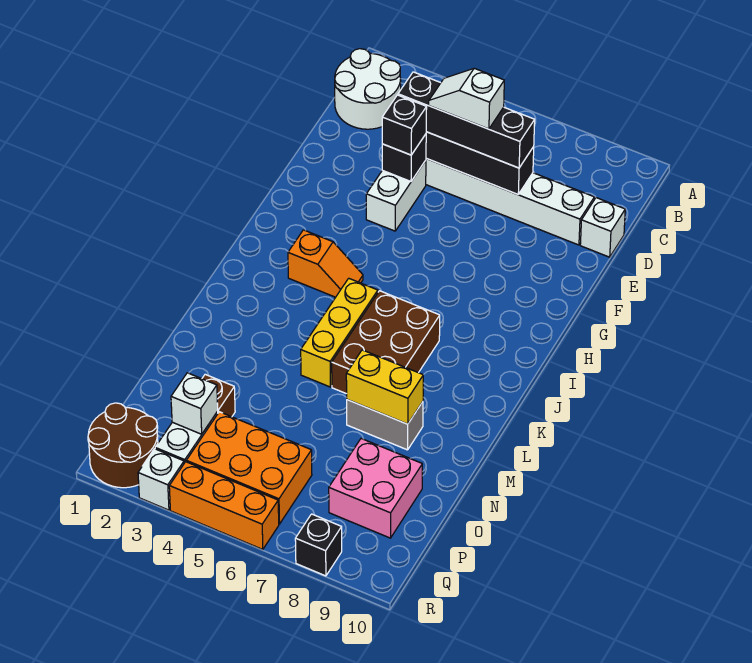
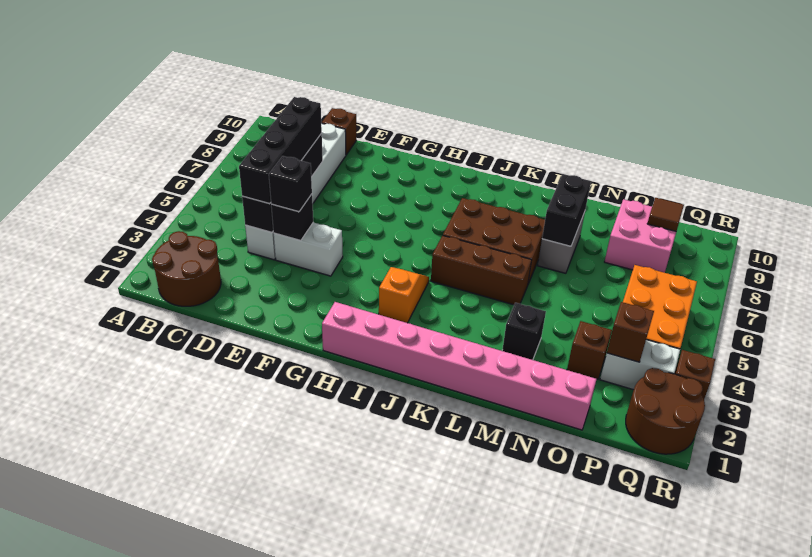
white 2x2 round brick [335,49,401,129] -> brown 2x2 round brick [152,231,221,306]
white 1x2 slope [429,68,504,129] -> none
white 1x1 brick [580,198,625,257] -> brown 1x1 brick [322,108,356,155]
none -> pink 1x8 brick [322,302,596,430]
yellow 1x3 brick [301,278,378,387] -> brown 1x3 brick [431,235,532,305]
yellow 1x2 brick [346,350,423,424] -> black 1x2 brick [542,174,591,246]
white 1x1 brick [171,373,218,434] -> brown 1x1 brick [607,302,654,362]
none -> brown 1x1 tile [647,198,684,231]
white 1x1 brick [138,449,184,510] -> brown 1x1 brick [674,350,715,398]
orange 1x3 brick [169,462,279,550] -> none
black 1x1 brick [295,514,342,576] -> black 1x1 brick moved to [502,303,546,360]

